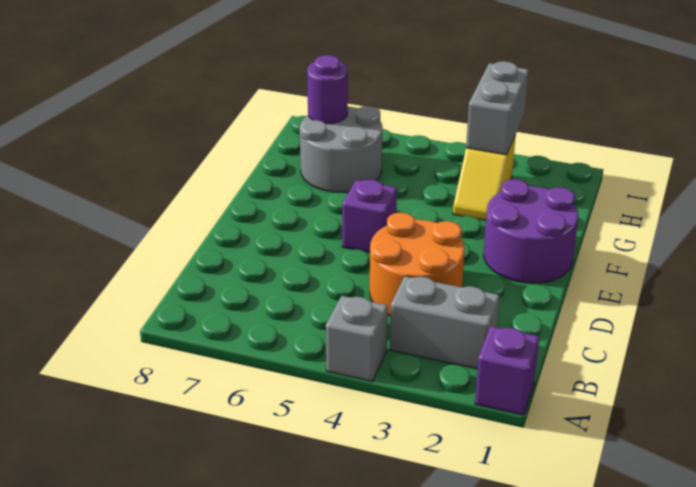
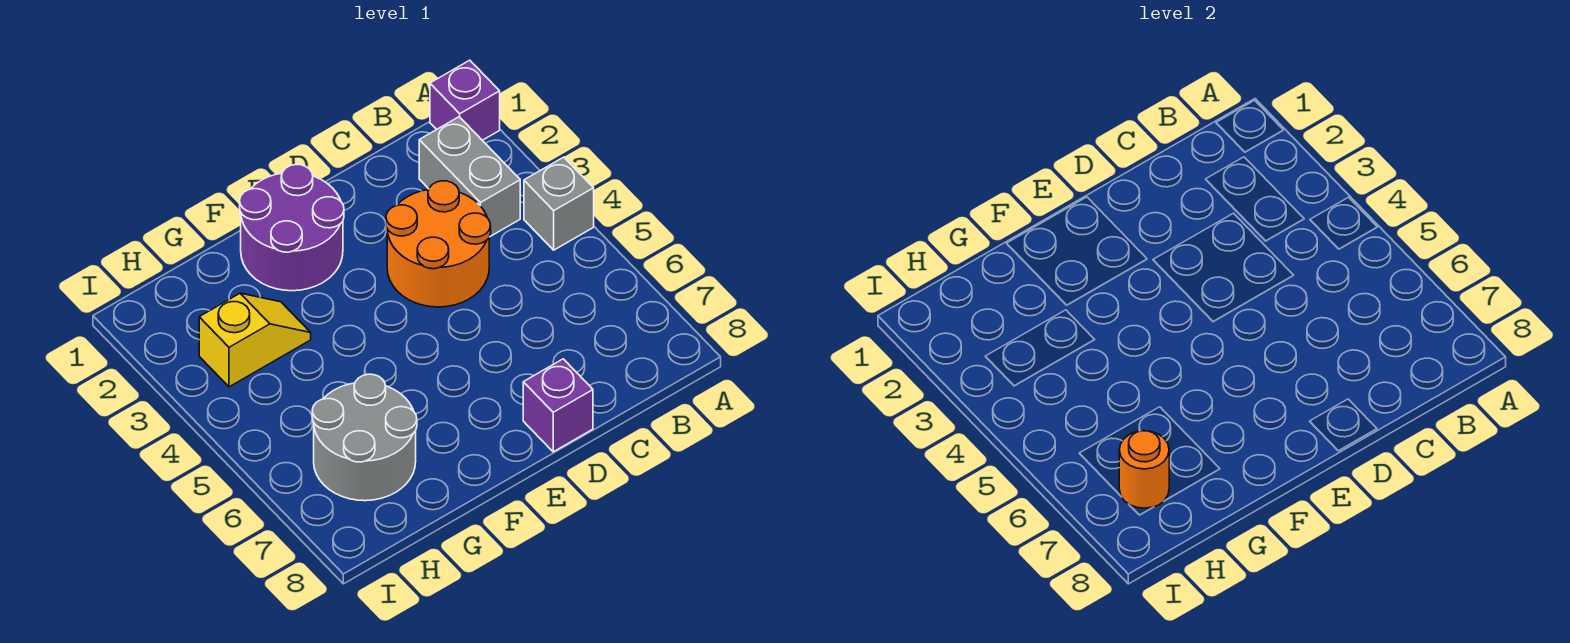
purple 1x1 brick [342,180,397,253] -> purple 1x1 brick moved to [523,359,593,452]
grey 1x2 brick [466,61,529,155] -> none
purple 1x1 round brick [307,55,348,124] -> orange 1x1 round brick [1119,431,1169,508]

